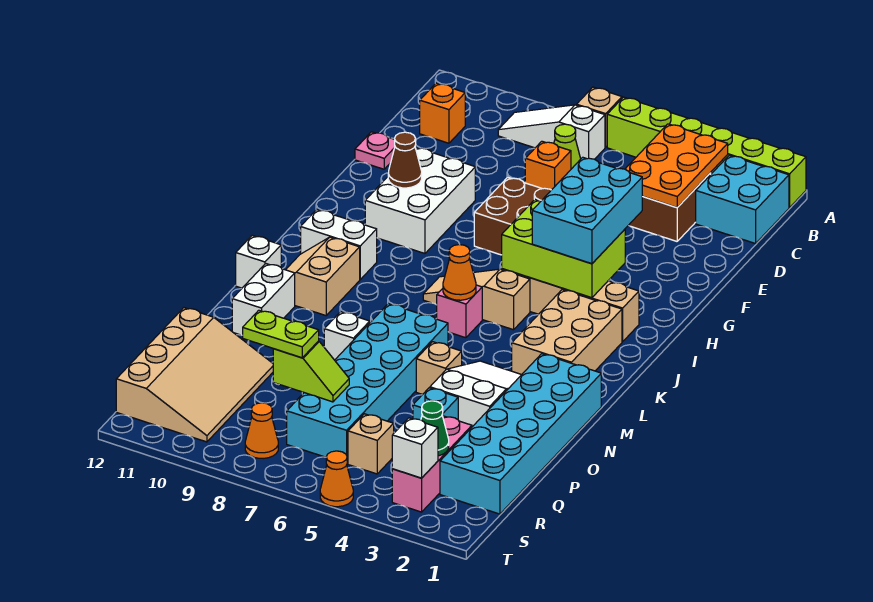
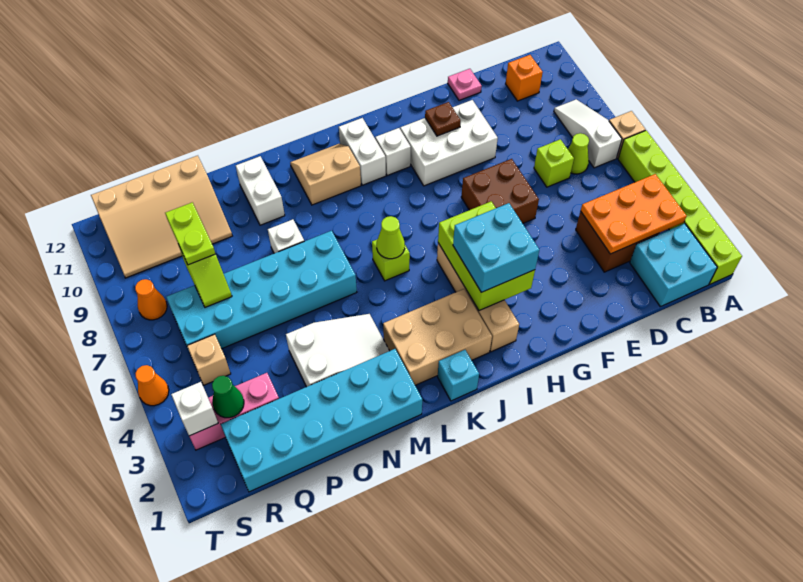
orange 1x1 brick [525,141,571,190] -> lime 1x1 brick [534,139,574,187]
cyan 2x3 brick [532,157,643,264] -> cyan 2x2 brick [453,203,539,292]
brown 1x1 cone [388,132,422,188] -> brown 1x1 plate [425,102,461,136]
tan 1x3 slope [423,269,530,330] -> none
pink 1x1 brick [437,285,482,338] -> lime 1x1 brick [372,240,410,281]
orange 1x1 cone [443,245,476,300] -> lime 1x1 cone [377,216,405,259]
white 1x1 brick [236,235,281,288] -> white 1x1 brick moved to [375,128,411,176]
white 1x2 brick [232,264,295,335] -> white 1x2 brick turned to [236,156,285,225]
tan 1x1 brick [416,342,462,394] -> none
cyan 1x1 brick [413,388,458,420] -> cyan 1x1 brick moved to [438,350,479,401]

